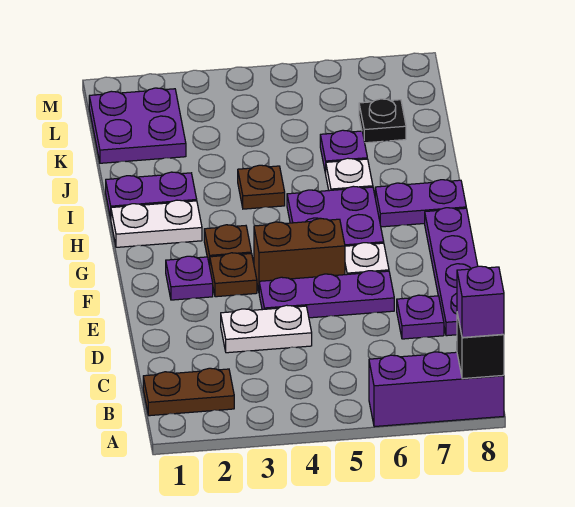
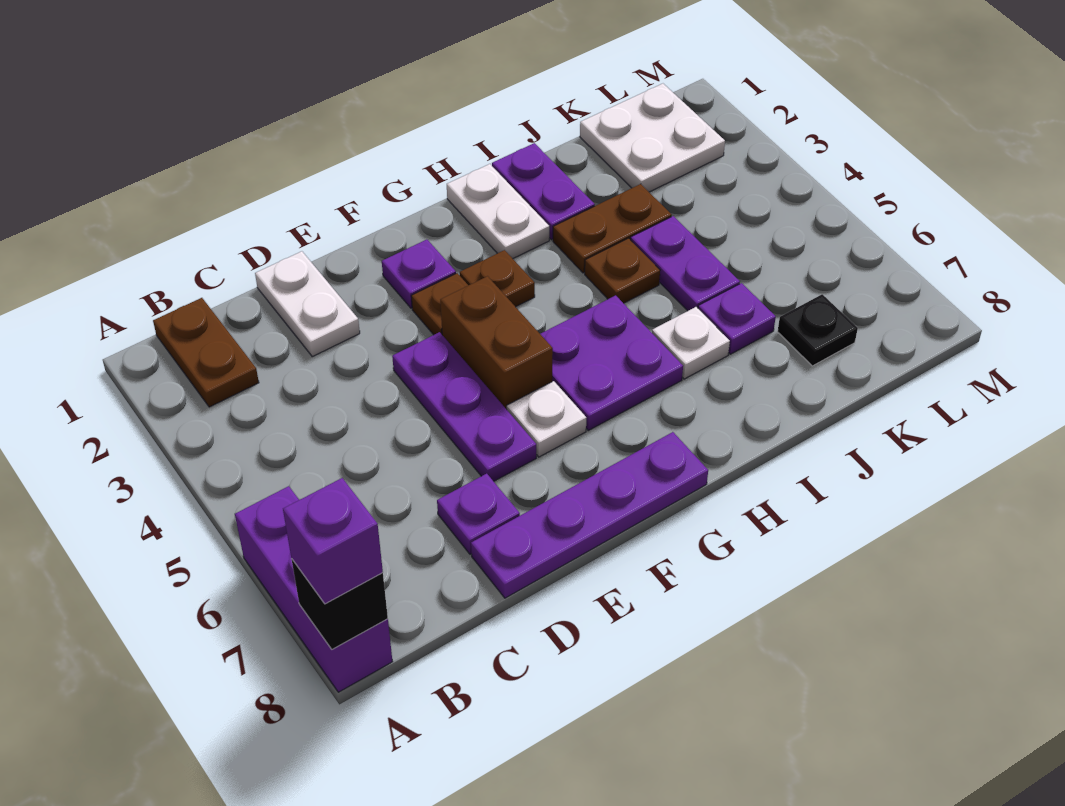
white 1x2 plate [221,305,312,353] -> white 1x2 plate moved to [255,251,360,357]
purple 1x2 plate [375,180,466,227] -> purple 1x2 plate moved to [631,216,740,311]
none -> brown 1x2 plate [553,184,672,273]
purple 2x2 plate [89,88,186,163] -> white 2x2 plate [580,84,725,192]

